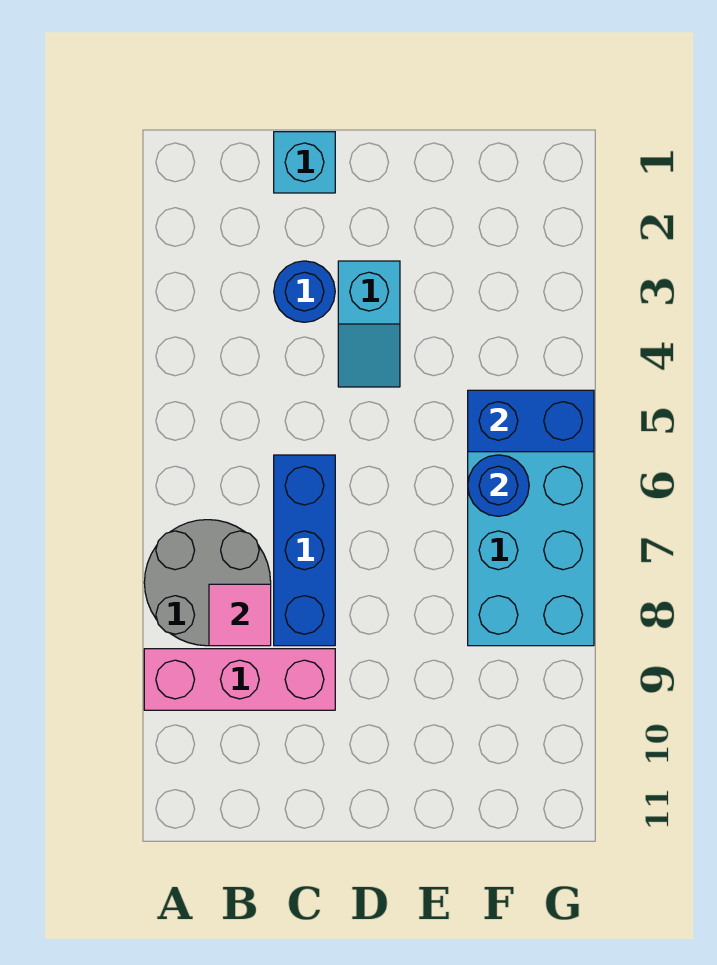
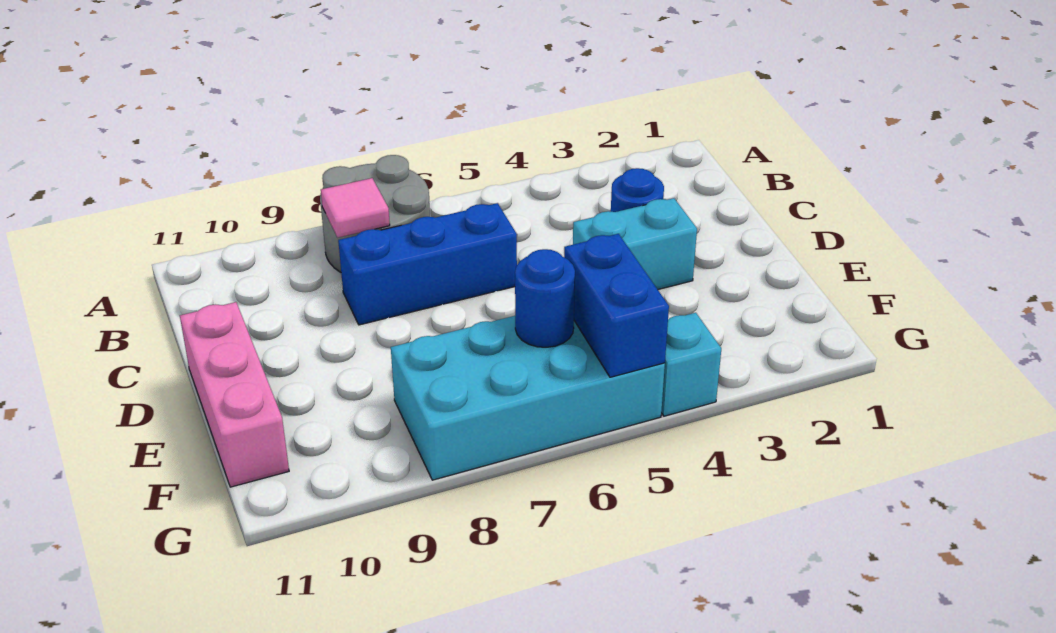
pink 1x3 brick [144,649,335,710] -> pink 1x3 brick moved to [180,302,289,487]
cyan 1x1 brick [274,132,335,193] -> cyan 1x1 brick moved to [661,313,721,416]
cyan 1x2 slope [338,261,400,387] -> cyan 1x2 brick [573,198,697,289]

